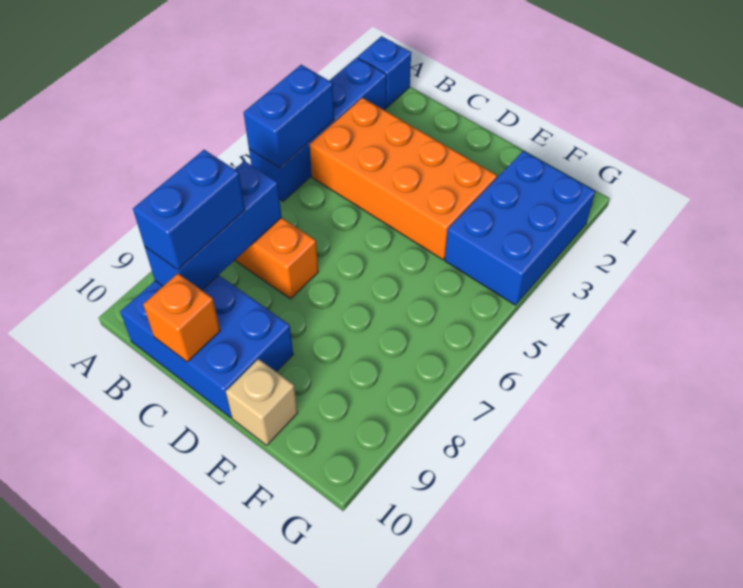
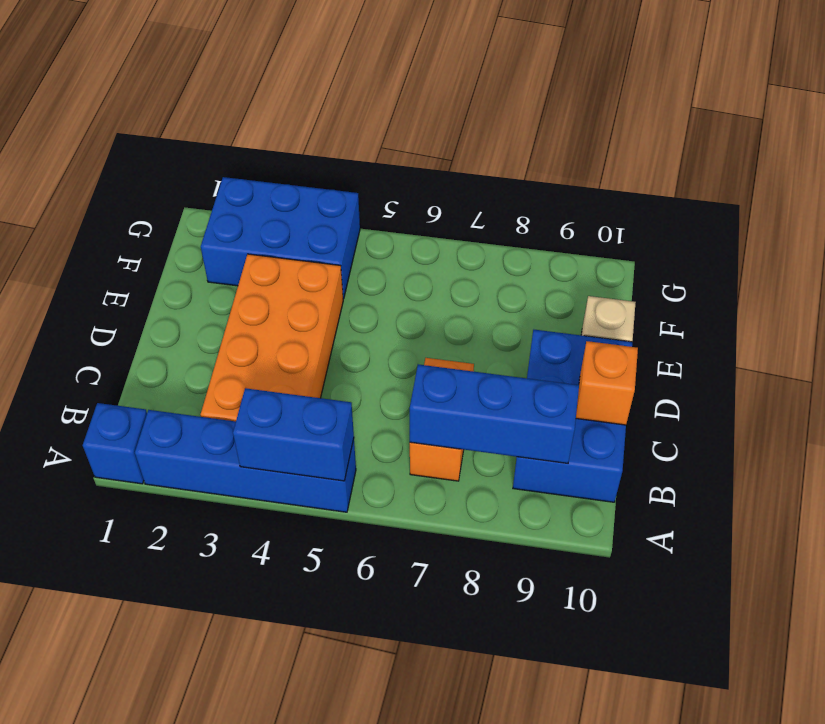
blue 1x2 brick [133,150,245,270] -> none

